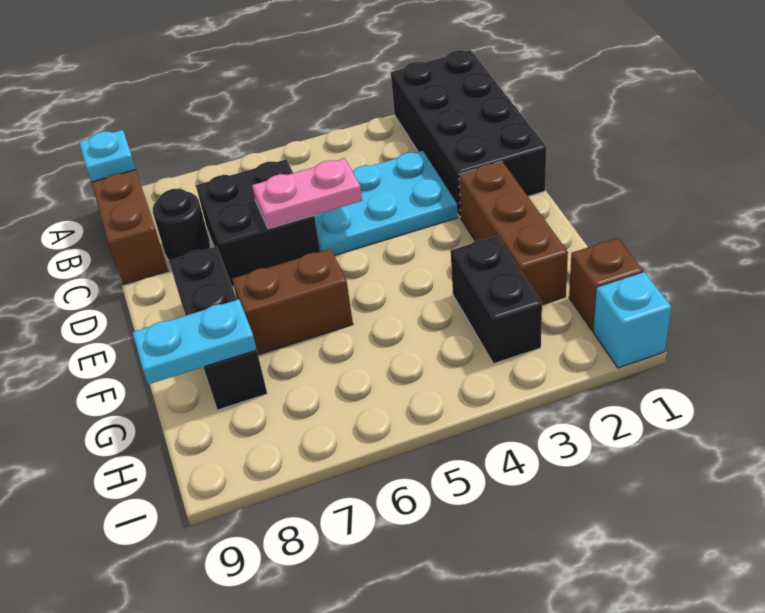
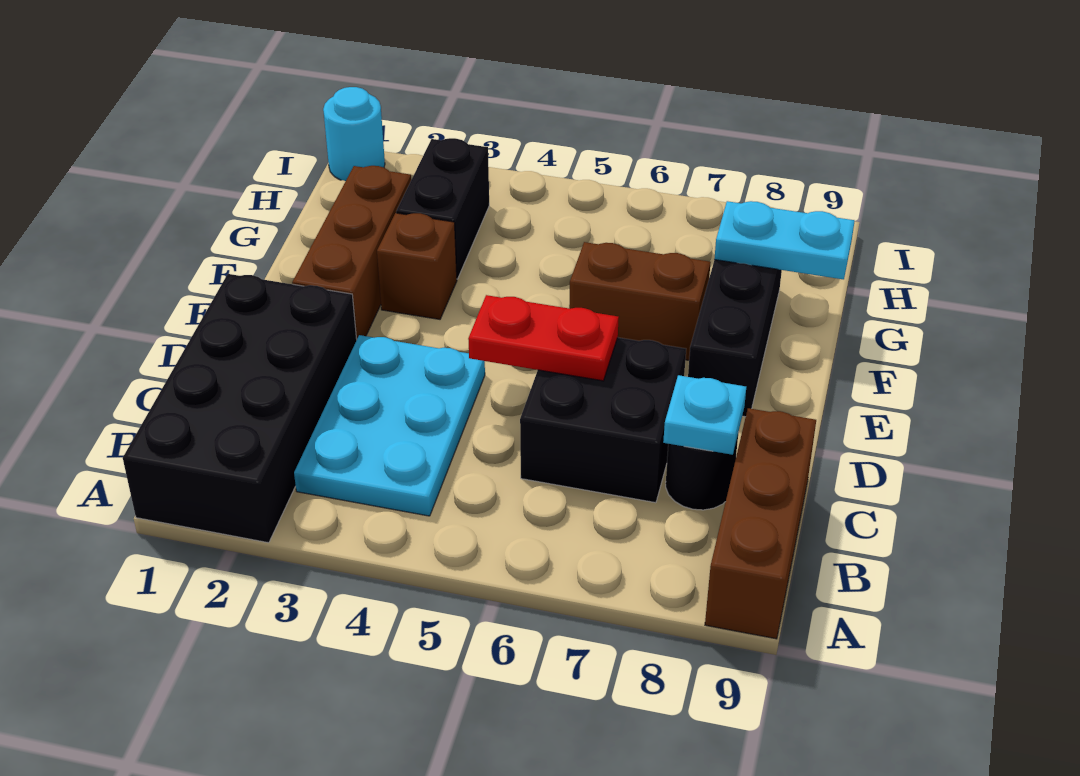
cyan 1x1 plate [79,130,136,182] -> cyan 1x1 plate moved to [663,375,746,455]
cyan 2x3 plate [314,151,458,256] -> cyan 2x3 plate turned to [294,335,485,516]
pink 1x2 plate [252,158,362,229] -> red 1x2 plate [468,295,619,381]
brown 1x1 brick [569,238,643,331] -> brown 1x1 brick moved to [377,213,457,319]
cyan 1x1 brick [593,272,671,368] -> cyan 1x1 round brick [323,87,385,181]

